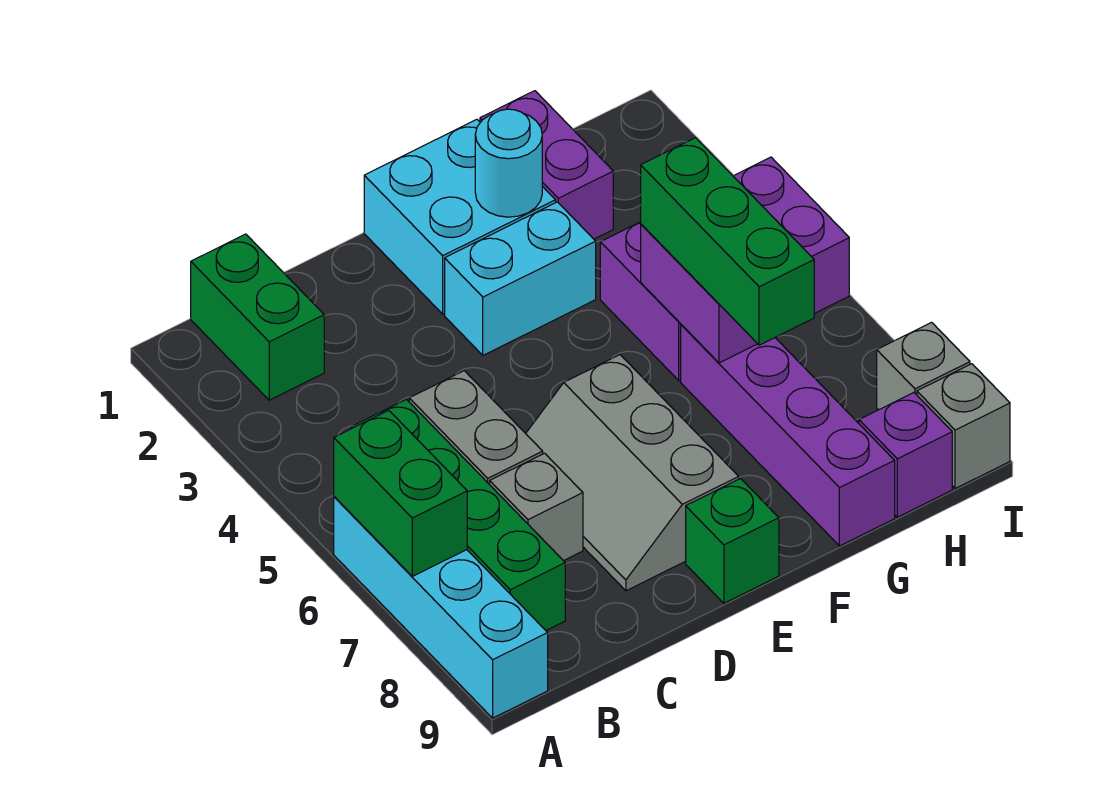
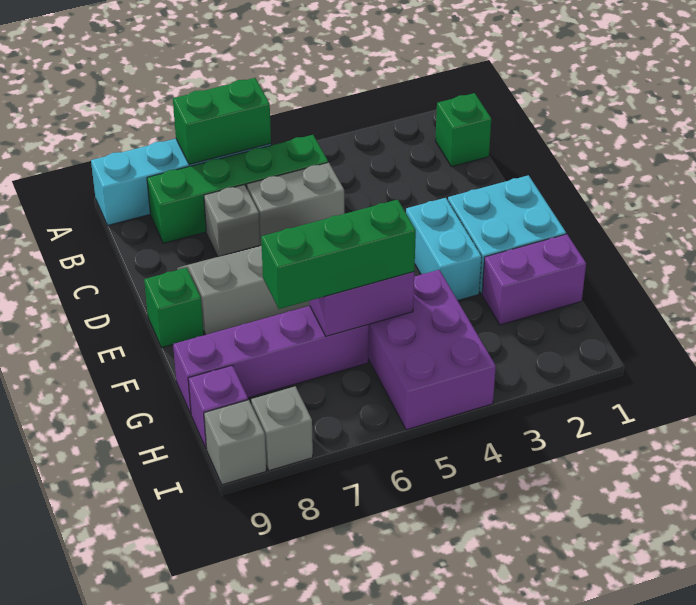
green 1x2 brick [191,234,324,400] -> green 1x1 brick [435,93,491,167]
cyan 1x1 round brick [475,109,542,217] -> none

